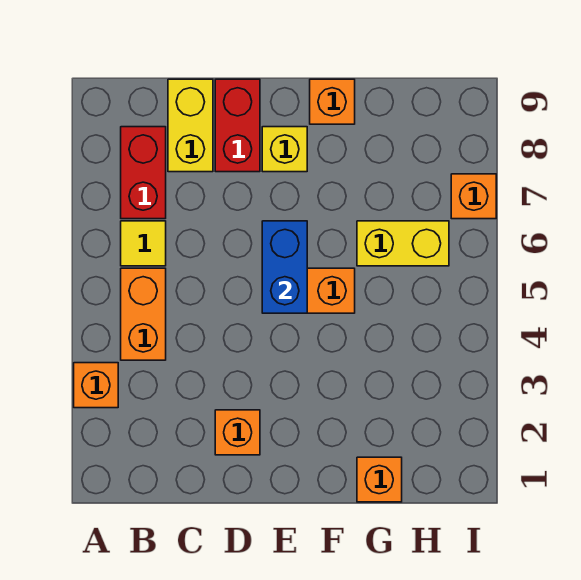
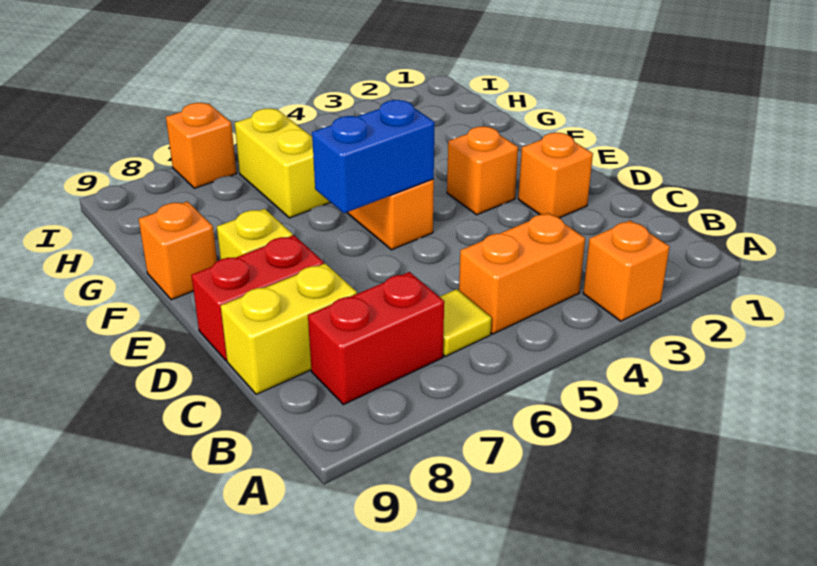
orange 1x1 brick [357,457,402,502] -> orange 1x1 brick moved to [447,126,518,215]

